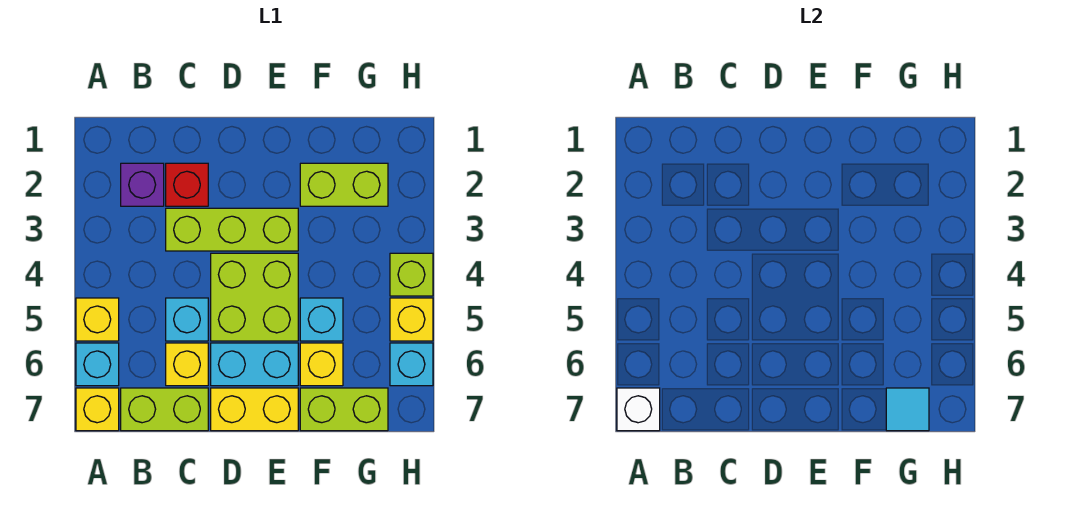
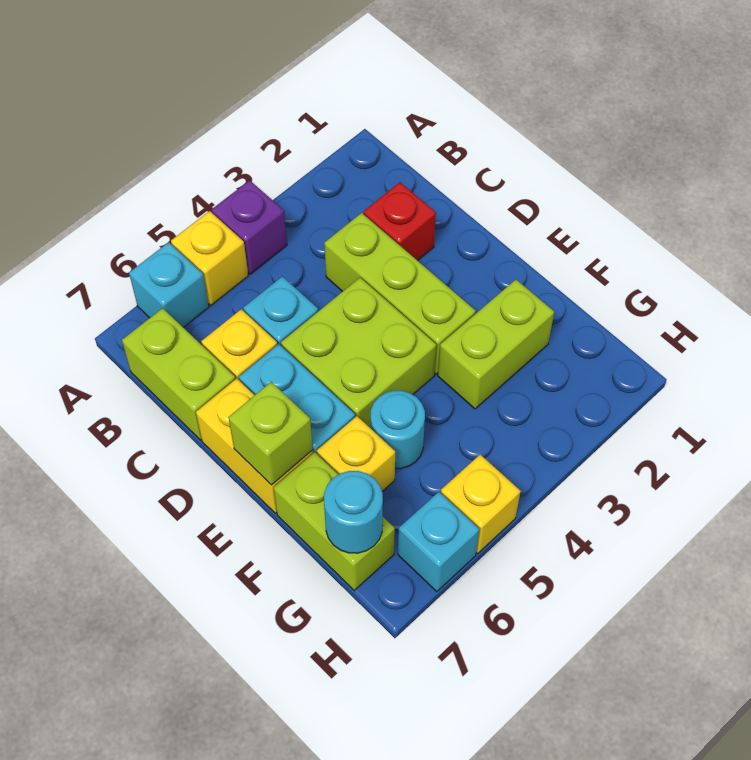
yellow 1x1 brick [76,388,119,431] -> none
white 1x1 brick [617,388,660,431] -> none
purple 1x1 brick [121,163,164,206] -> purple 1x1 brick moved to [212,180,287,274]
lime 1x2 brick [300,163,388,206] -> lime 1x2 brick turned to [438,280,554,409]
cyan 1x1 brick [300,298,343,341] -> cyan 1x1 round brick [371,391,425,469]
cyan 1x1 tile [886,388,929,431] -> cyan 1x1 round brick [324,471,383,553]
lime 1x1 brick [390,253,433,296] -> lime 1x1 brick moved to [228,382,313,485]

